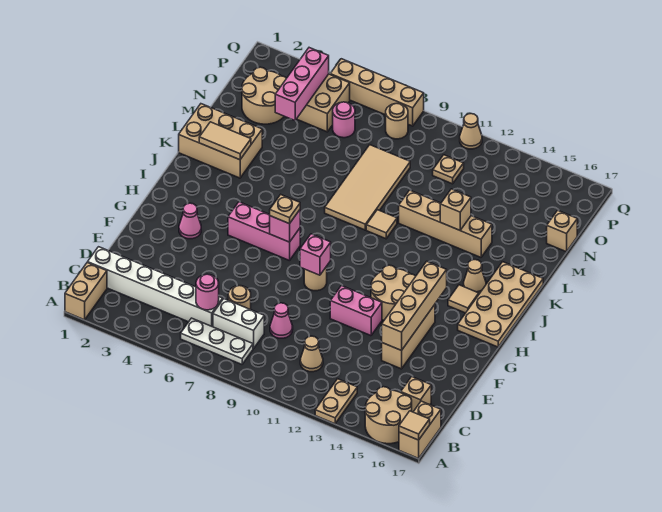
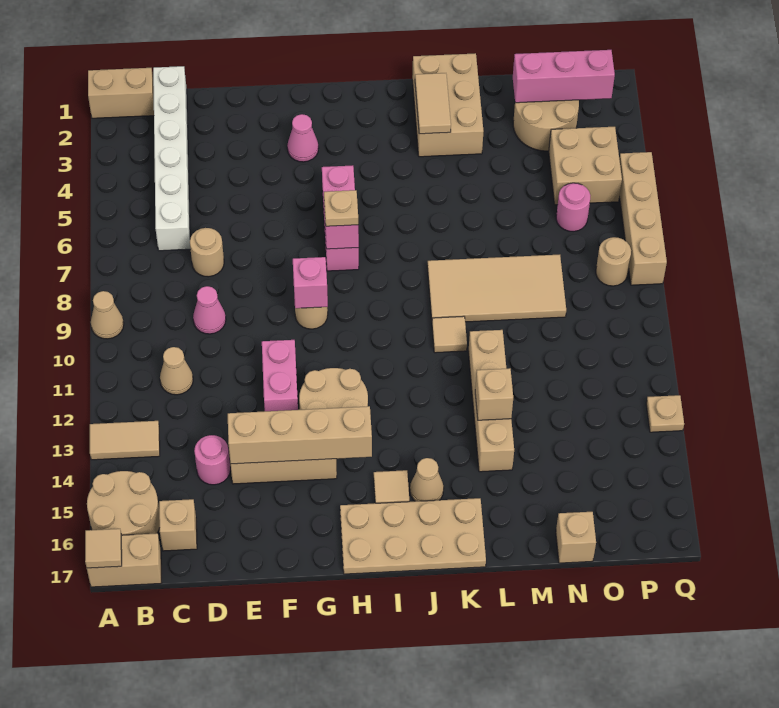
tan 1x2 plate [315,379,357,424] -> tan 1x2 tile [90,421,160,460]
white 1x3 plate [181,318,253,364] -> none
pink 1x1 round brick [196,274,219,310] -> pink 1x1 round brick moved to [194,435,230,485]
white 1x2 brick [213,299,264,349] -> none
pink 1x3 brick [275,48,329,121] -> pink 1x3 brick moved to [513,50,615,103]
tan 1x1 plate [433,155,464,184] -> tan 1x1 plate moved to [646,395,684,432]
tan 1x1 cone [460,114,482,149] -> tan 1x1 cone moved to [91,291,124,339]

